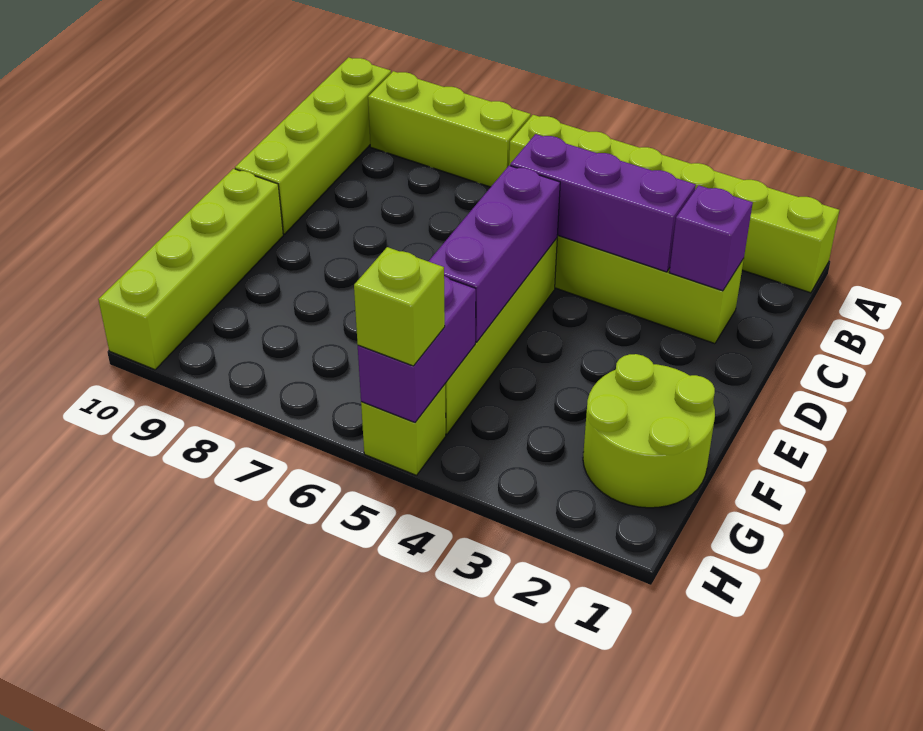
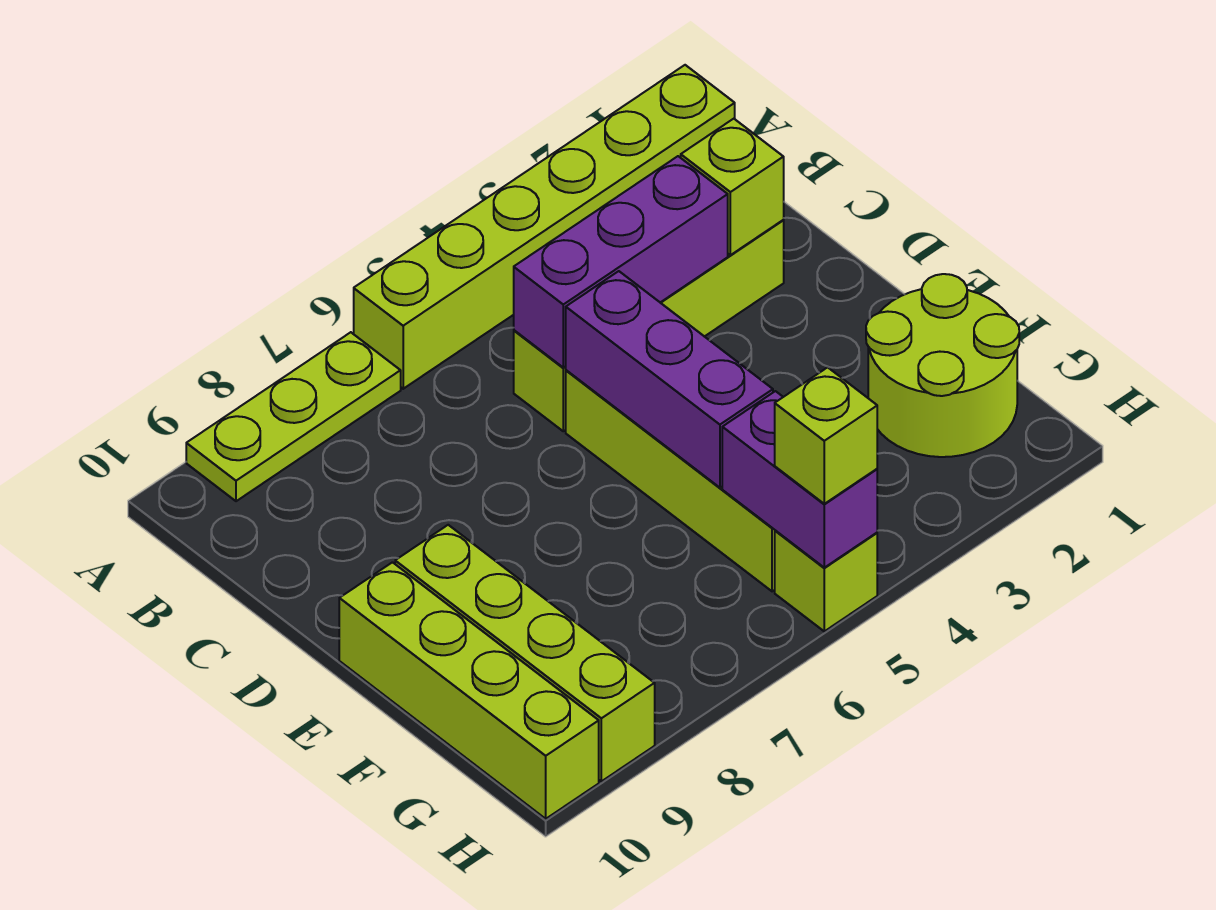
lime 1x3 brick [368,71,531,187] -> lime 1x3 plate [186,332,401,501]
lime 1x4 brick [235,57,391,234] -> lime 1x4 brick moved to [395,525,655,781]
purple 1x1 brick [670,185,753,291] -> lime 1x1 brick [681,119,784,255]

